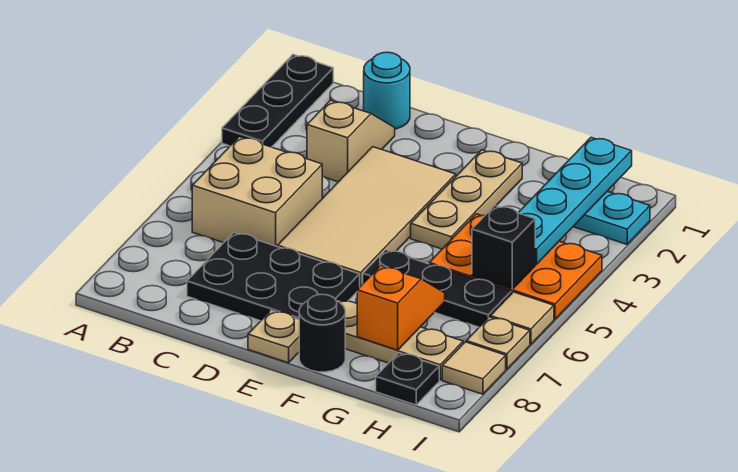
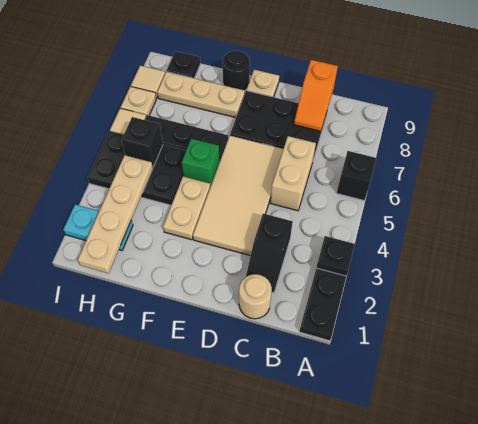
none -> black 1x1 plate [316,236,355,276]
none -> black 1x1 brick [337,151,376,200]
tan 2x2 brick [192,137,322,247] -> tan 1x2 brick [270,136,316,211]
cyan 1x1 round brick [364,52,410,129] -> tan 1x1 round brick [239,274,272,319]
tan 1x2 slope [307,100,395,182] -> black 1x2 slope [246,214,293,293]
tan 1x3 plate [411,150,522,249] -> tan 1x2 plate [163,177,211,240]
none -> green 1x1 brick [182,139,220,186]
orange 2x3 plate [429,214,602,319] -> black 2x3 plate [88,131,186,205]
orange 1x2 slope [357,266,445,350] -> orange 1x2 slope moved to [294,60,338,131]
cyan 1x4 plate [518,137,632,264] -> tan 1x4 plate [78,155,153,273]

